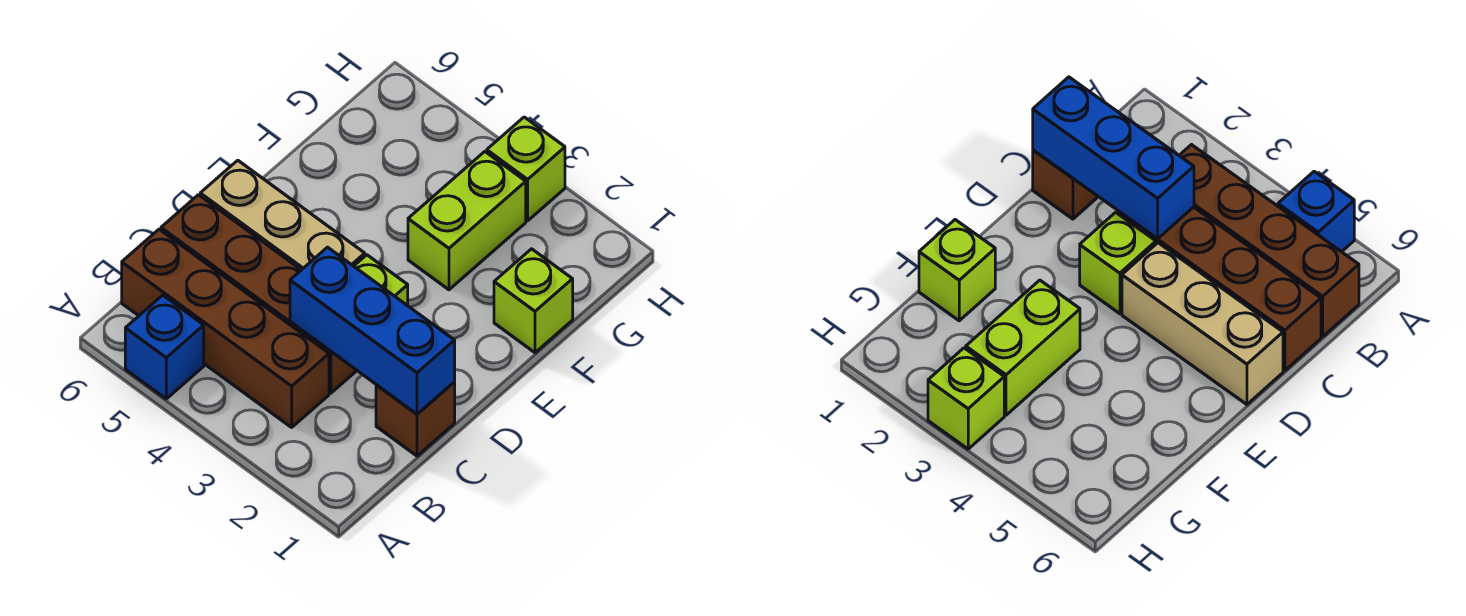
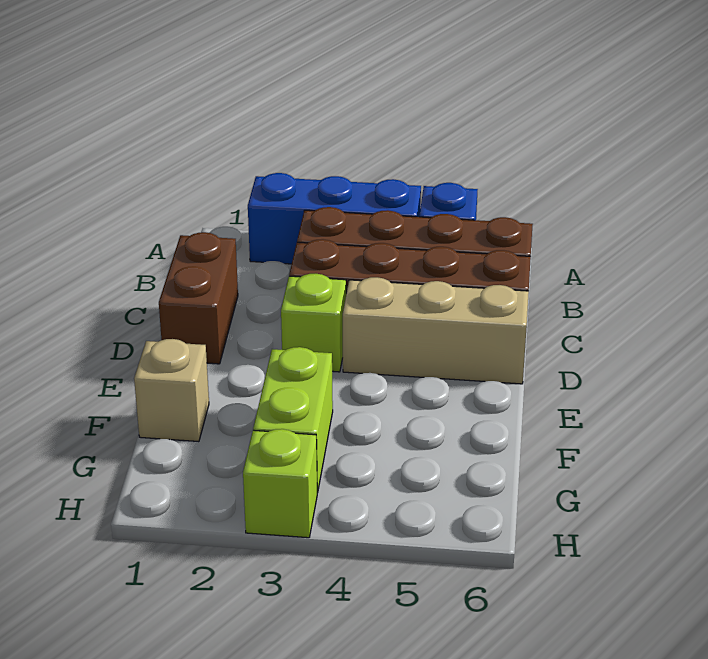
brown 1x1 brick [376,382,455,456] -> brown 1x2 brick [159,232,238,364]
blue 1x3 brick [290,247,455,414] -> blue 1x3 brick moved to [248,173,421,264]
lime 1x1 brick [494,249,573,353] -> tan 1x1 brick [134,339,209,442]

